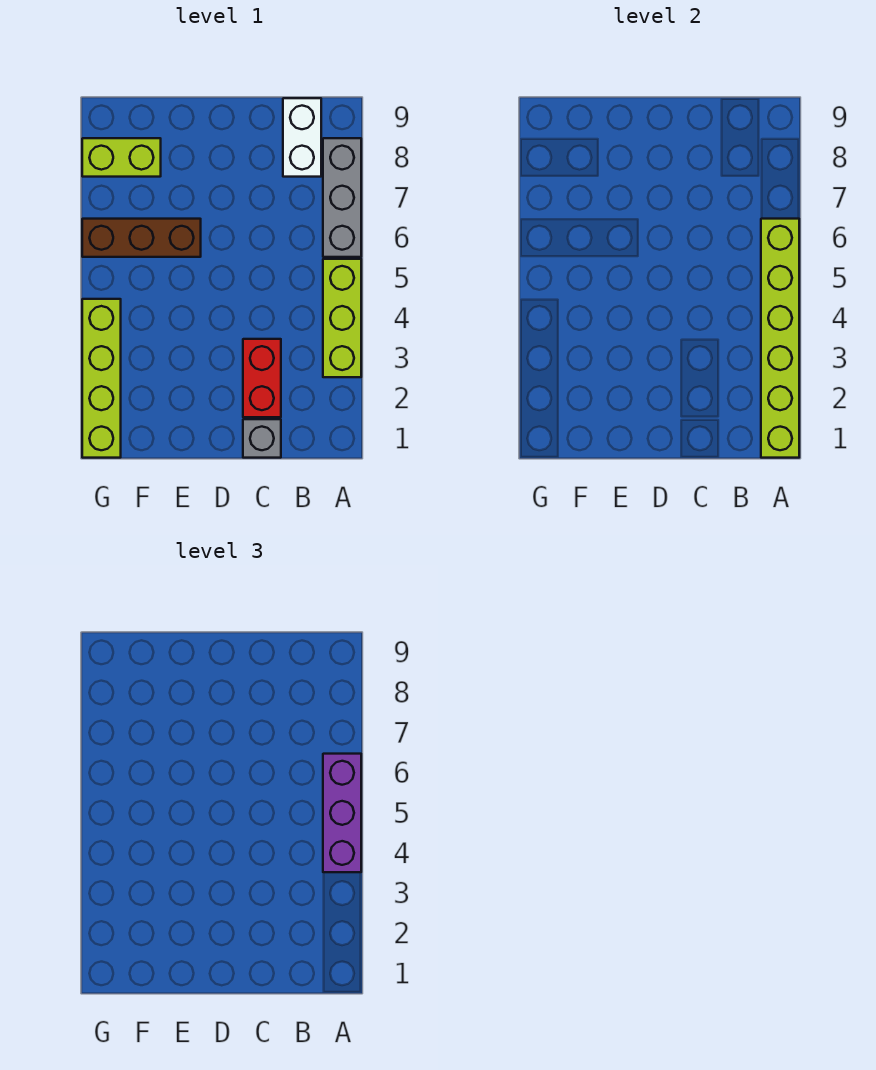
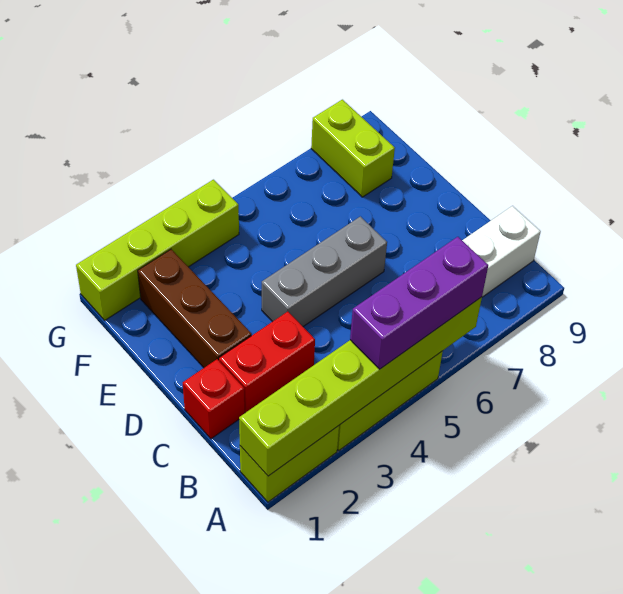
none -> lime 1x2 brick [240,426,339,502]
grey 1x3 brick [323,138,361,257] -> grey 1x3 brick moved to [262,216,387,327]
grey 1x1 brick [243,419,281,458] -> red 1x1 brick [183,359,245,439]
brown 1x3 brick [82,219,201,257] -> brown 1x3 brick moved to [138,249,252,368]

